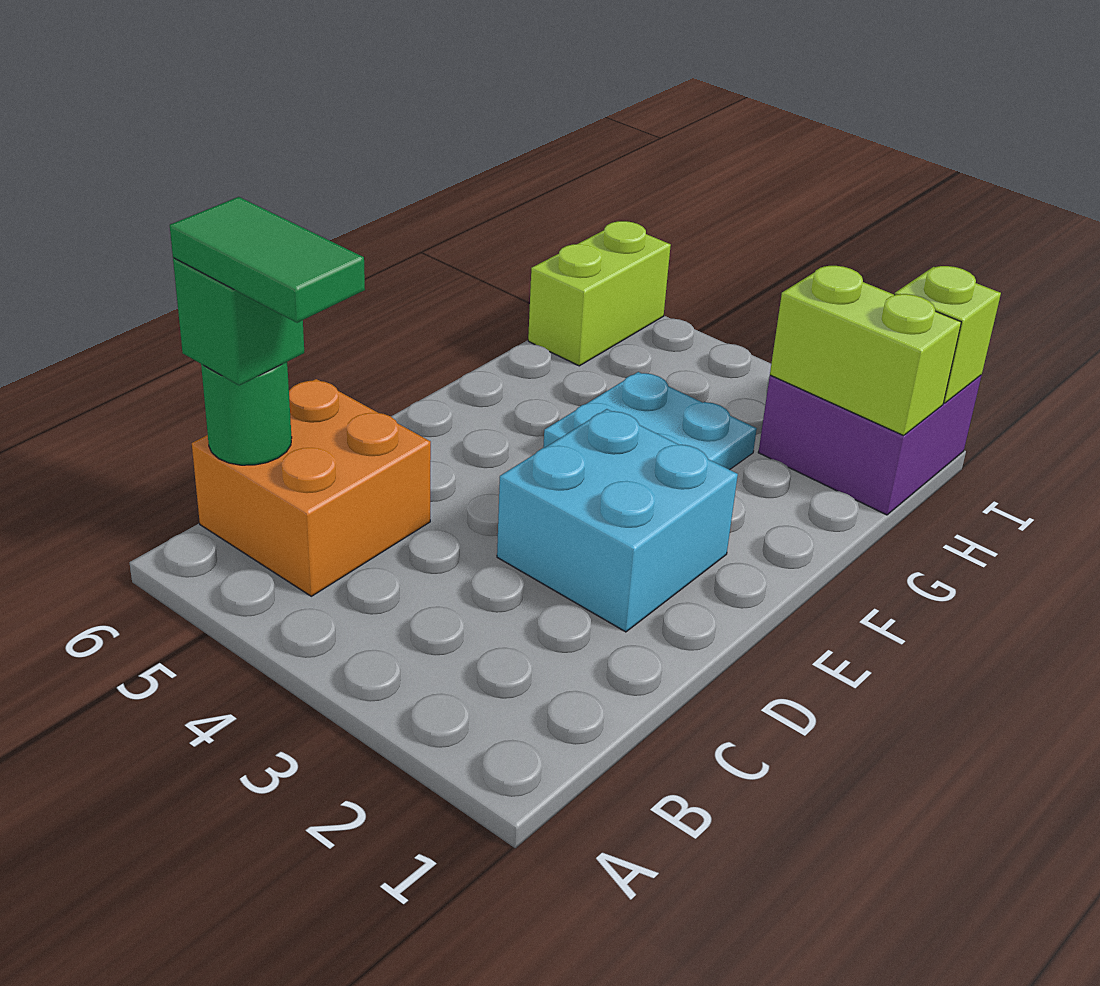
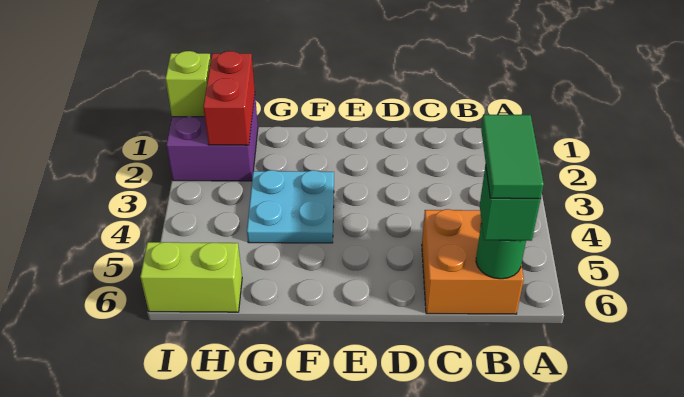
cyan 2x2 brick [497,409,738,632] -> none
lime 1x2 brick [770,266,961,435] -> red 1x2 brick [203,51,255,145]

